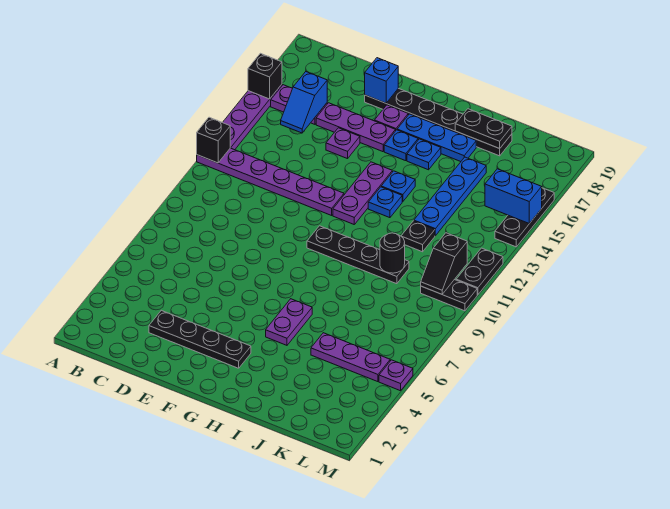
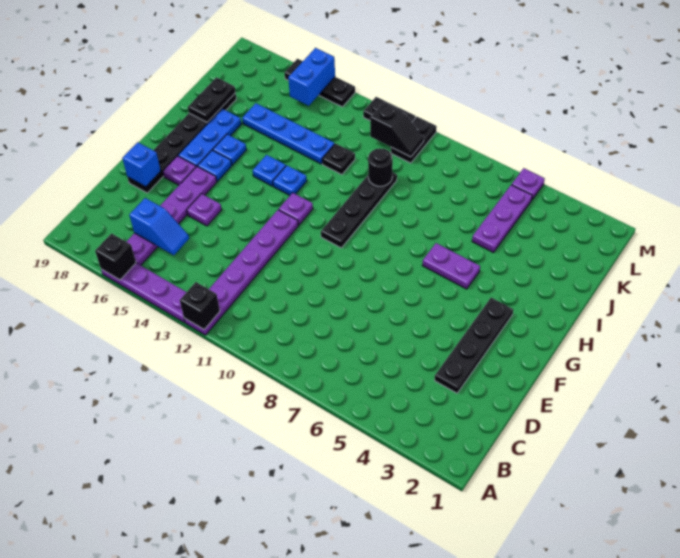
purple 1x3 plate [333,162,392,224] -> purple 1x1 plate [279,193,313,225]

